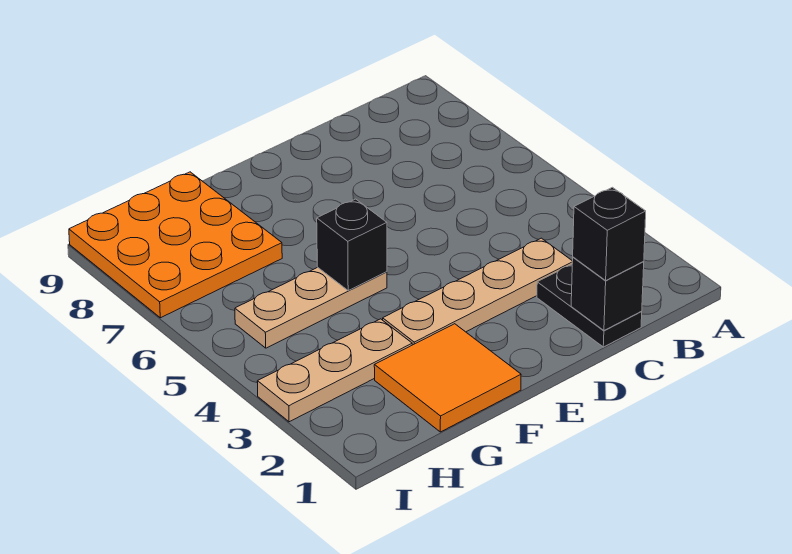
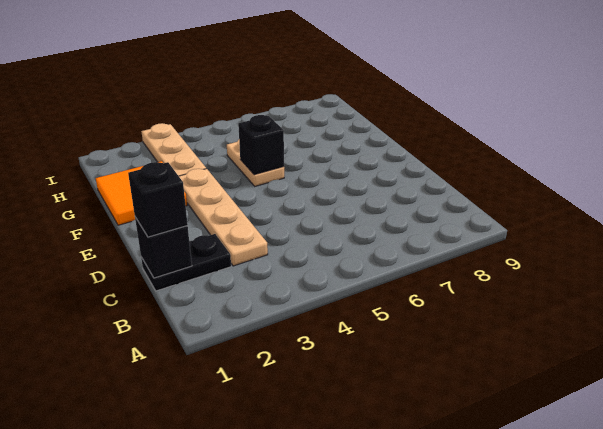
tan 1x3 plate [235,267,387,348] -> tan 1x2 plate [227,140,284,186]
orange 3x3 plate [69,172,282,318] -> none

